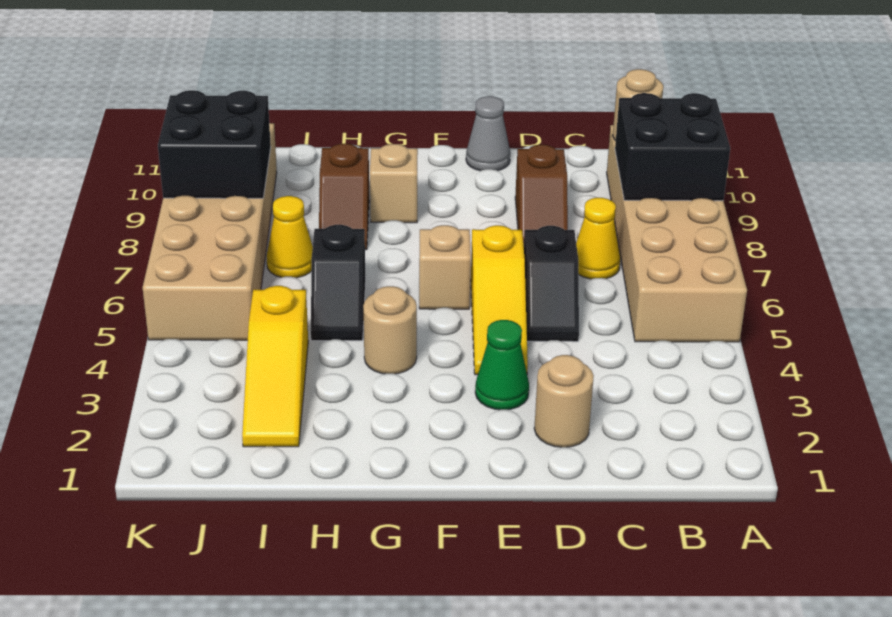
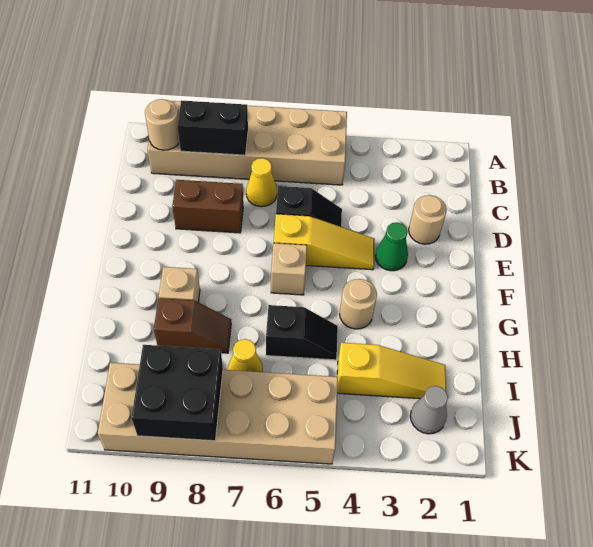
black 2x2 brick [615,93,730,201] -> black 1x2 brick [177,100,248,155]
brown 1x2 slope [515,145,568,246] -> brown 1x2 brick [172,180,243,233]
grey 1x1 cone [466,96,510,171] -> grey 1x1 cone moved to [410,386,448,434]

